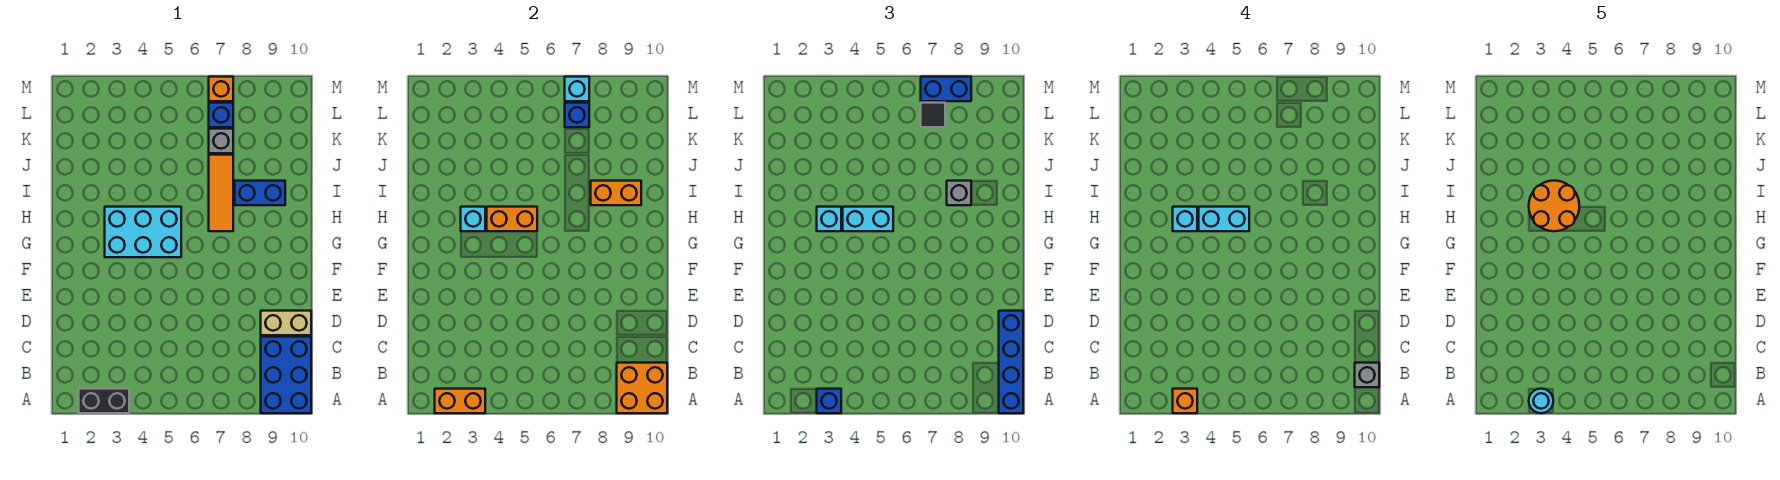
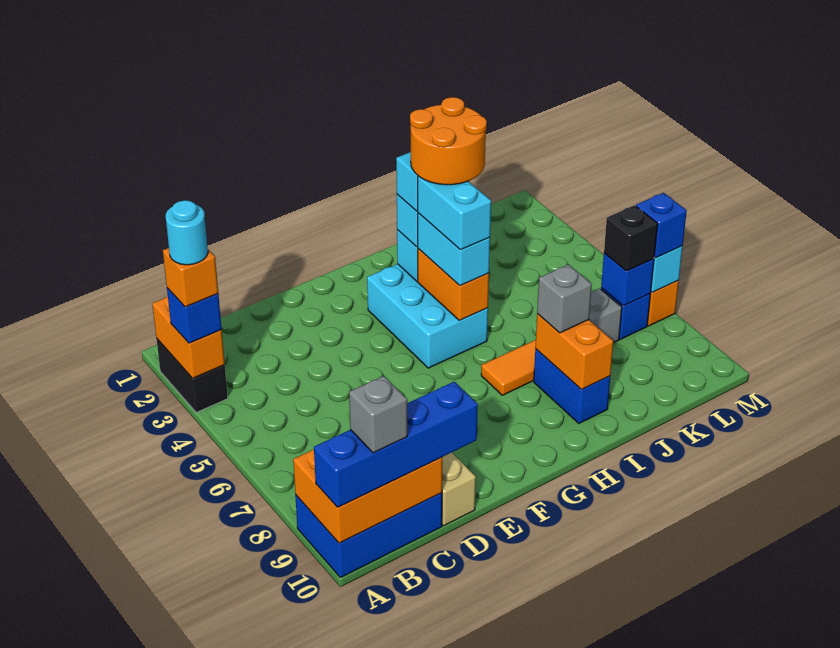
orange 2x2 brick [617,363,667,413] -> orange 2x3 brick [293,449,442,543]
black 1x1 tile [921,103,945,127] -> black 1x1 brick [604,205,658,271]
blue 1x2 brick [921,77,971,101] -> blue 1x1 brick [636,193,687,258]

